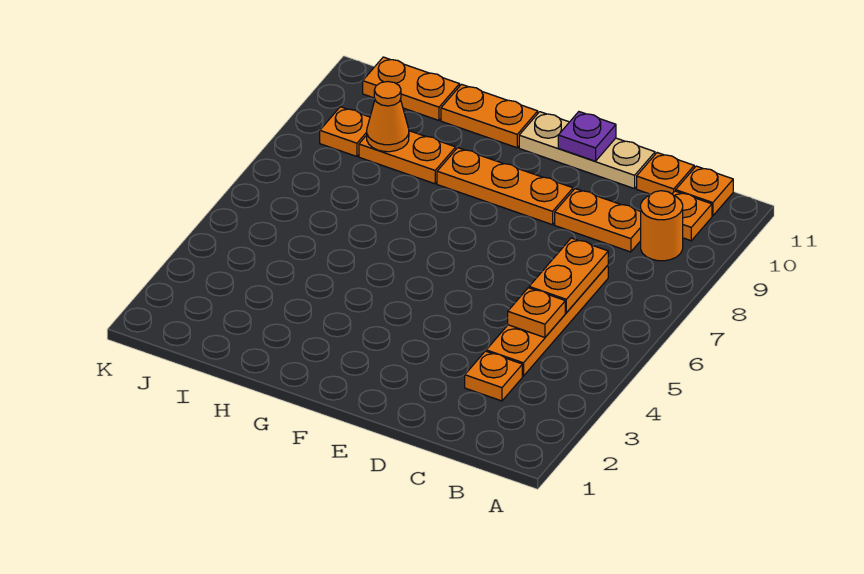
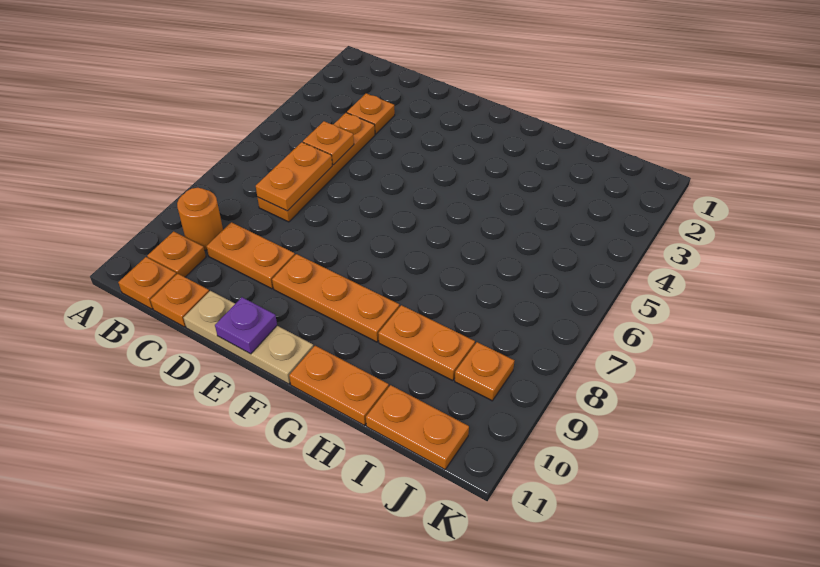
orange 1x1 cone [367,82,409,152] -> none

